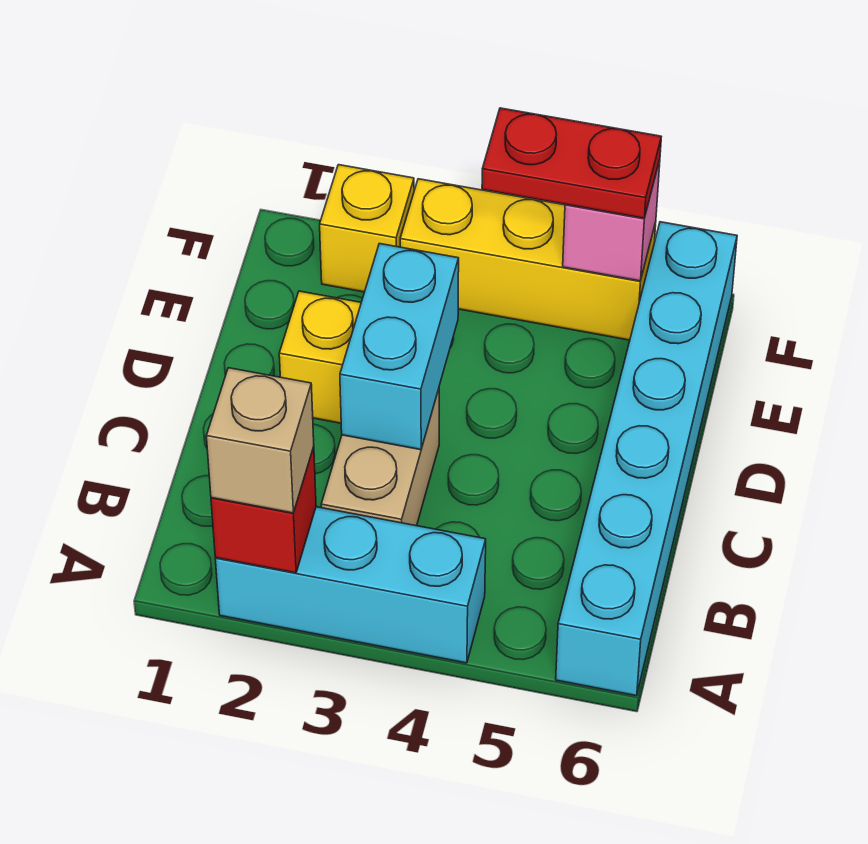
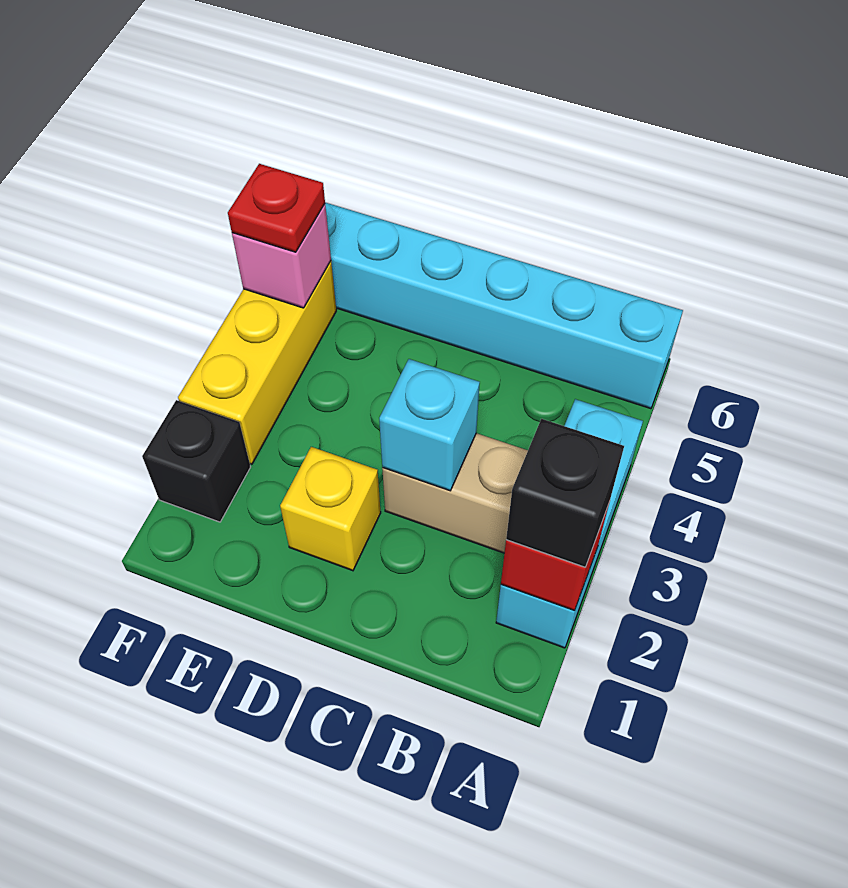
tan 1x1 brick [206,368,314,513] -> black 1x1 brick [506,419,624,567]
cyan 1x2 brick [340,244,459,450] -> cyan 1x1 brick [379,359,480,491]
yellow 1x1 brick [320,165,414,292] -> black 1x1 brick [142,400,250,522]
red 1x2 plate [482,108,661,218] -> red 1x1 plate [228,164,325,252]

